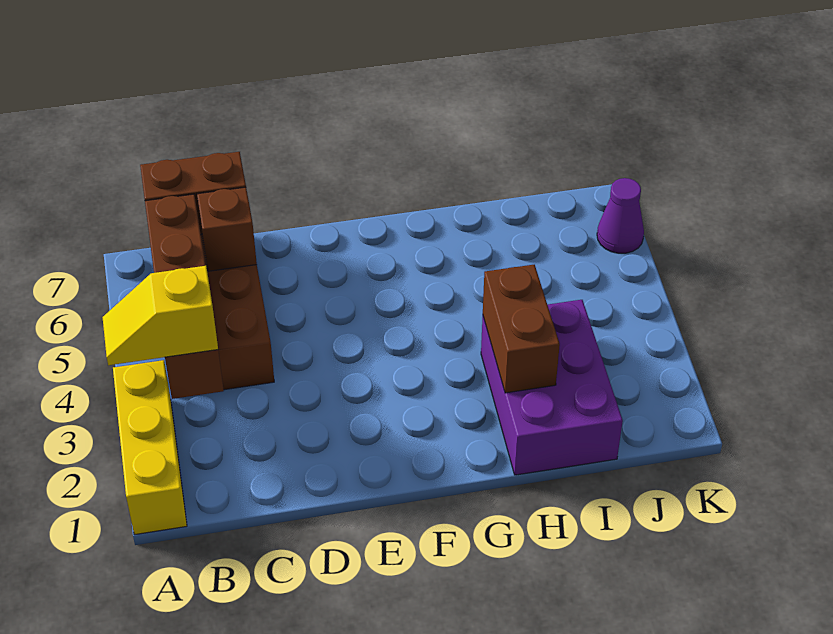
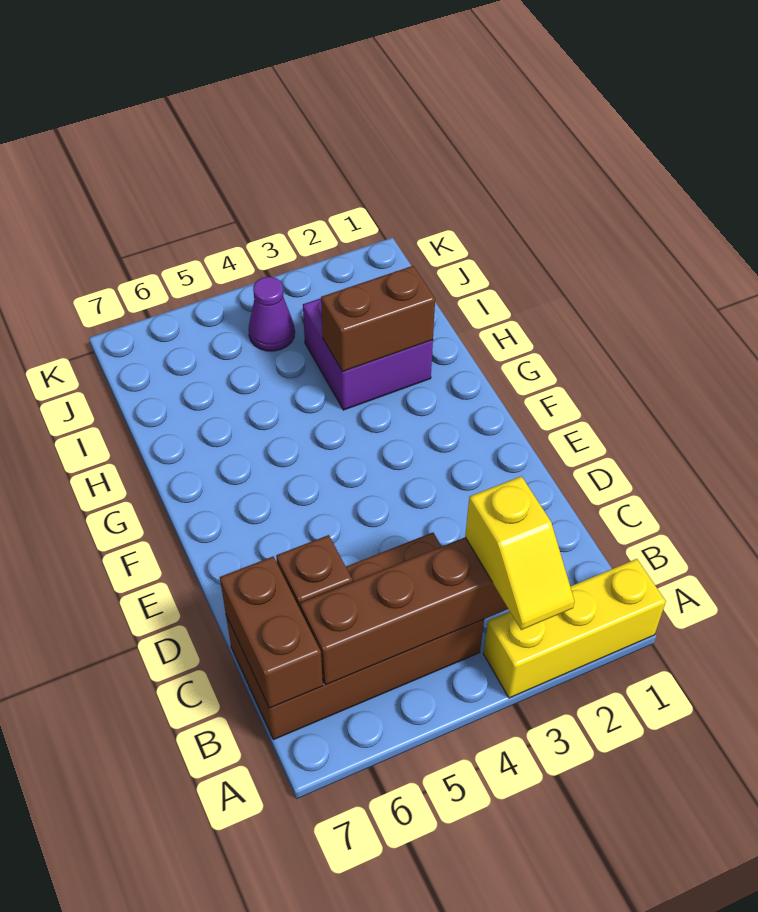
purple 2x3 brick [481,300,623,475] -> purple 2x2 brick [303,298,433,410]
purple 1x1 cone [597,178,644,253] -> purple 1x1 cone moved to [249,277,295,351]

